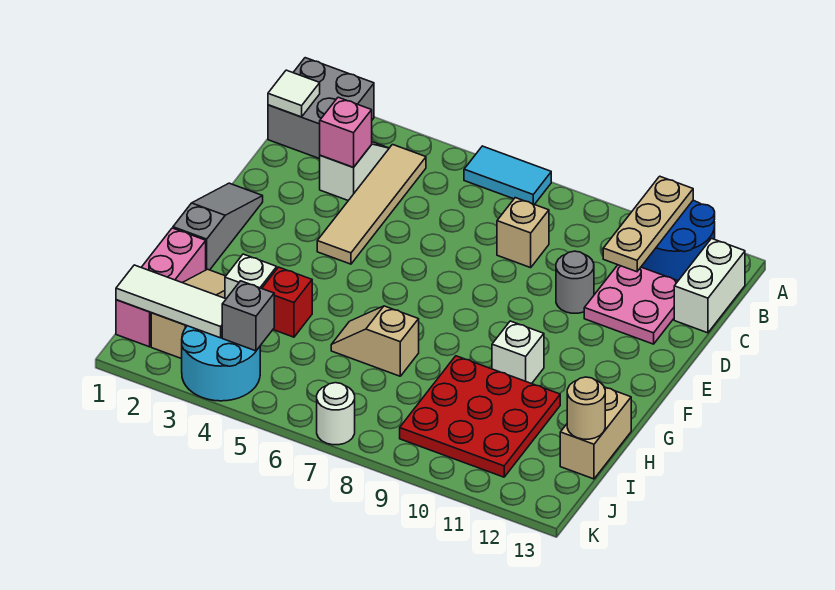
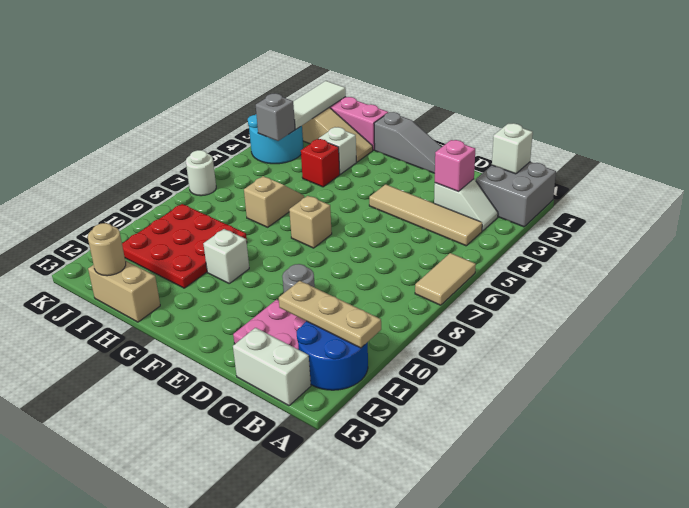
cyan 1x2 tile [464,146,551,204] -> tan 1x2 tile [415,253,476,305]
white 1x1 tile [268,70,320,117] -> white 1x1 brick [492,123,533,174]
tan 1x1 brick [497,198,549,268] -> tan 1x1 brick moved to [289,196,332,248]

